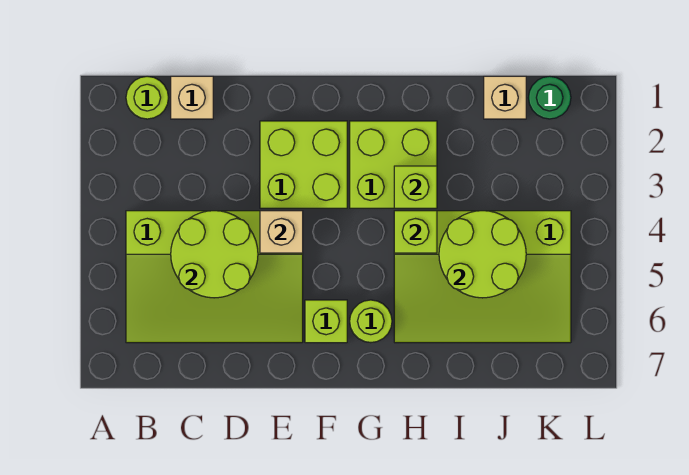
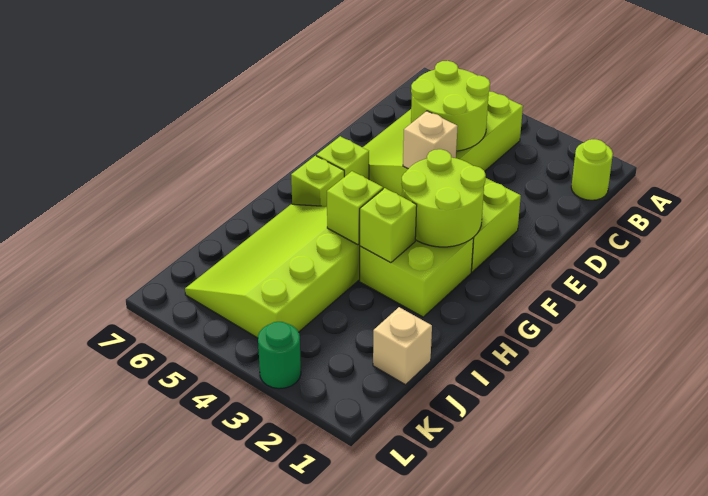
tan 1x1 brick [171,76,213,119] -> none
lime 1x1 round brick [350,300,392,343] -> lime 1x1 brick [291,156,344,206]
lime 2x2 round brick [439,211,526,298] -> lime 2x2 round brick moved to [401,149,486,247]
green 1x1 round brick [528,76,571,119] -> green 1x1 round brick moved to [258,322,301,389]

